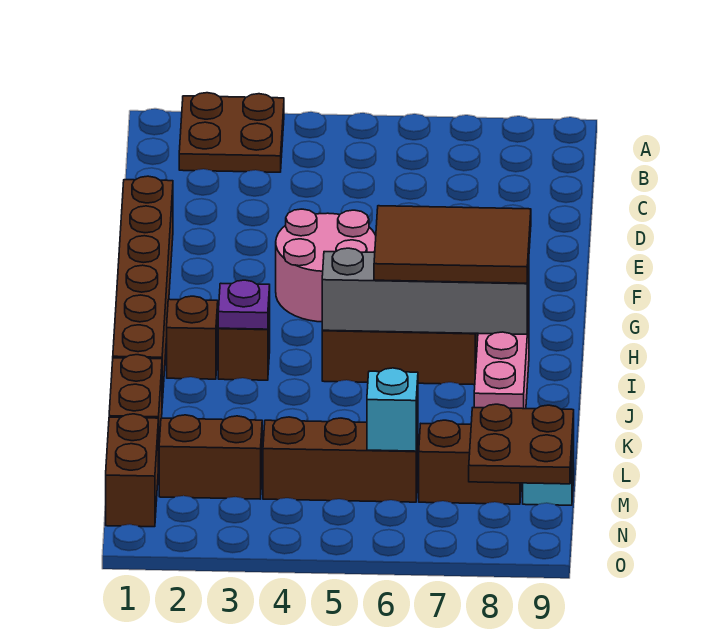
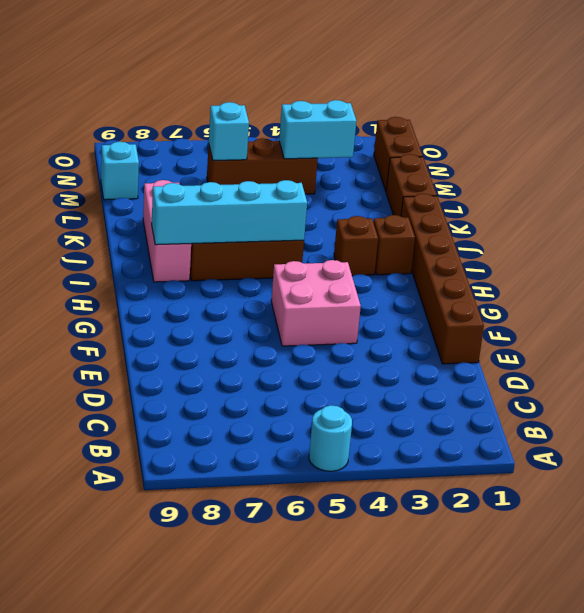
brown 2x2 plate [179,93,284,172] -> none
none -> cyan 1x1 round brick [309,405,352,471]
pink 2x2 round brick [276,209,376,322] -> pink 2x2 brick [271,260,361,346]
brown 2x3 tile [374,206,531,283] -> none
purple 1x1 plate [218,280,270,329] -> none
grey 1x4 brick [322,248,529,334] -> cyan 1x4 brick [152,180,307,245]
brown 1x2 brick [159,415,262,499] -> none
none -> cyan 1x2 brick [279,100,356,159]
brown 1x2 brick [419,420,521,504] -> none
brown 2x2 plate [469,404,574,484] -> none

